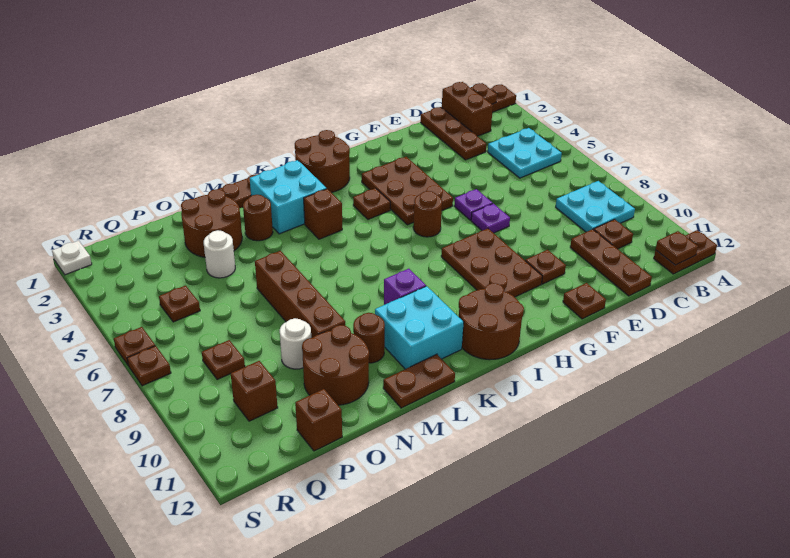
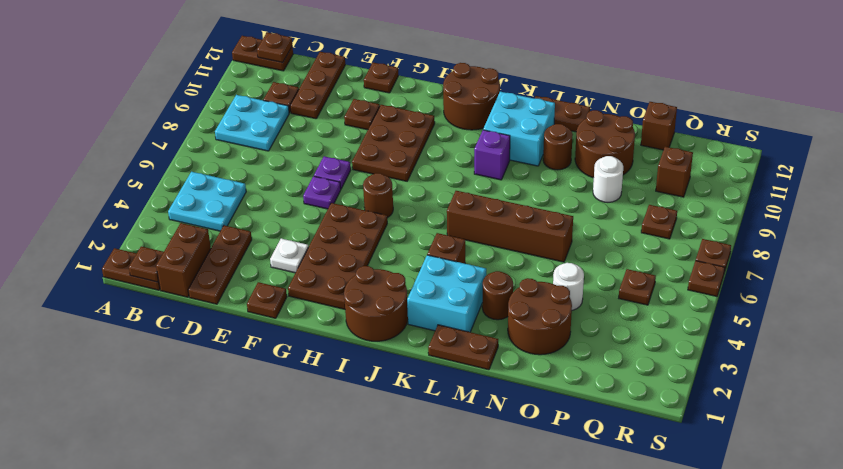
brown 2x3 plate [362,157,453,225] -> brown 2x4 plate [288,203,387,309]
brown 1x1 plate [353,188,390,219] -> brown 1x1 plate moved to [247,282,287,318]
brown 1x4 brick [255,251,345,338] -> brown 1x4 brick turned to [447,191,573,262]
white 1x1 plate [52,241,92,275] -> white 1x1 plate moved to [270,239,308,273]

